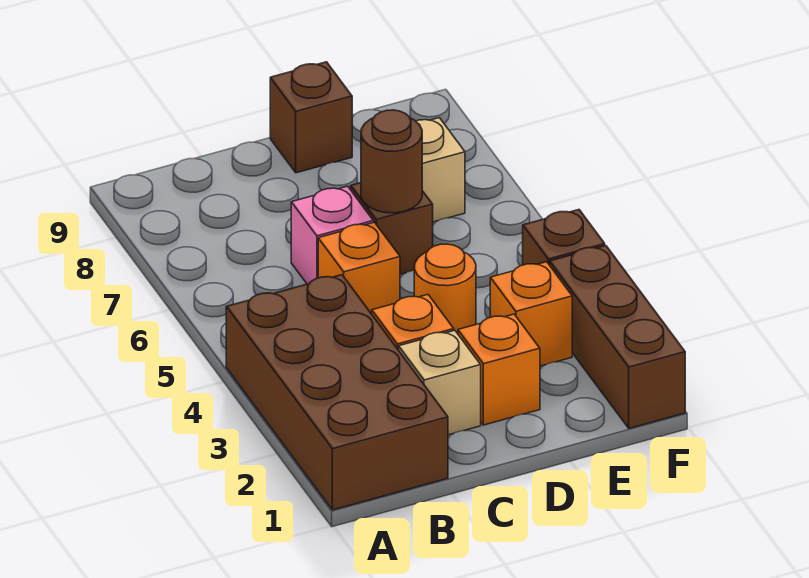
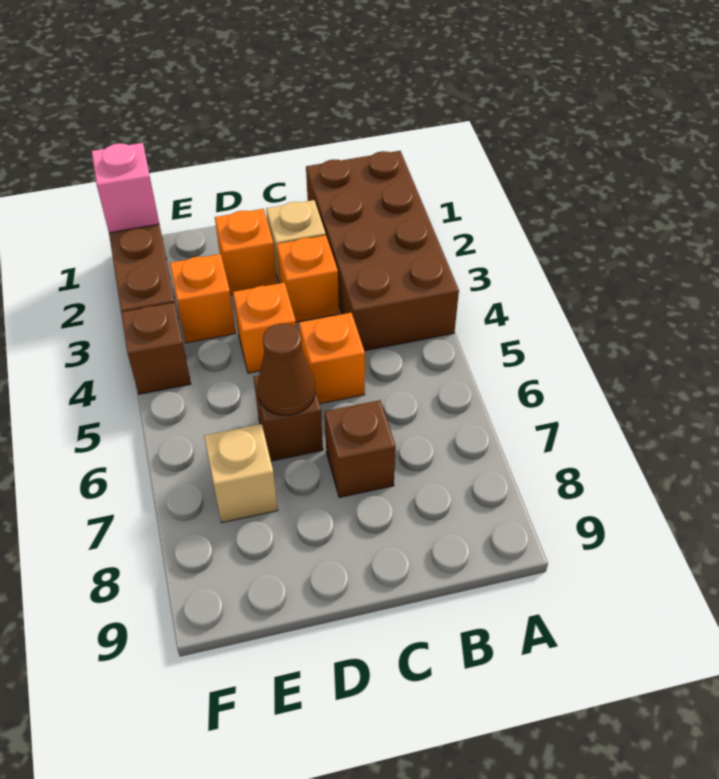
pink 1x1 brick [291,186,373,284] -> pink 1x1 brick moved to [92,143,159,233]
orange 1x1 round brick [414,244,476,334] -> orange 1x1 brick [233,283,296,373]
brown 1x1 round brick [361,110,422,213] -> brown 1x1 cone [257,323,315,415]
brown 1x1 brick [270,62,352,173] -> brown 1x1 brick moved to [325,400,396,498]

